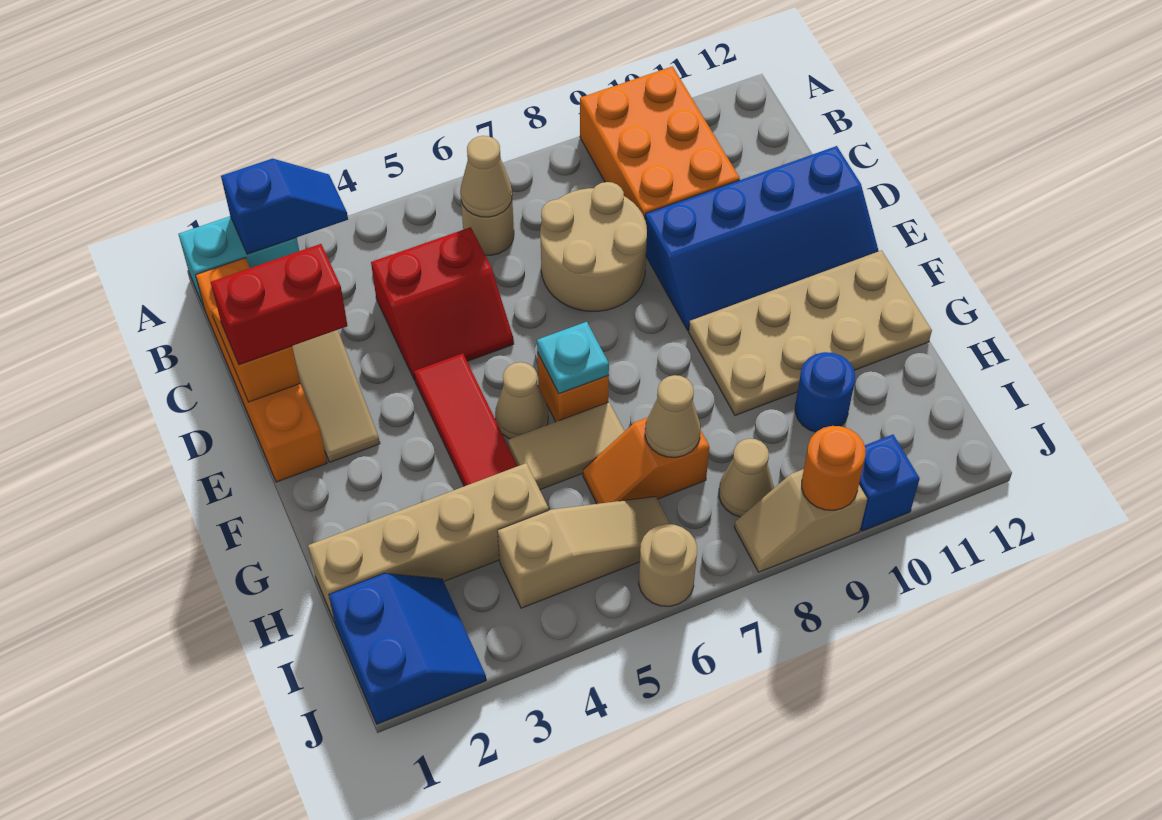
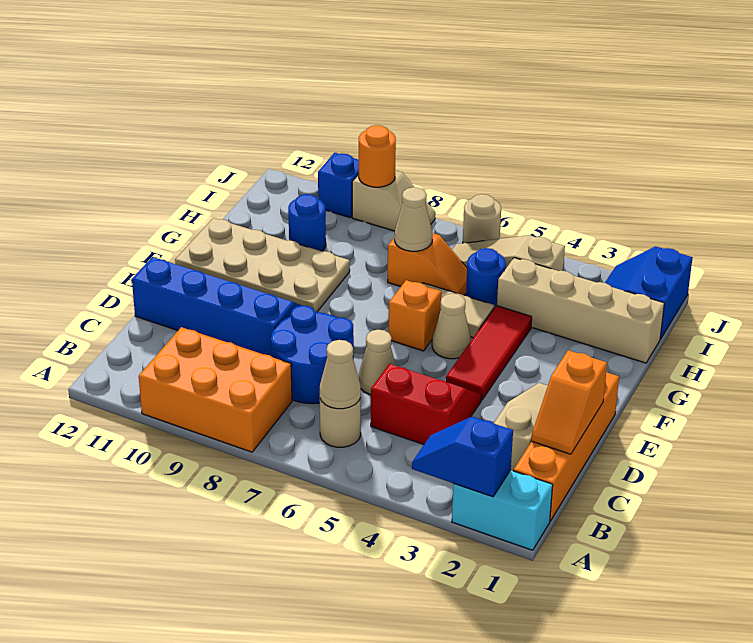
orange 2x3 brick [580,66,740,219] -> orange 2x3 brick turned to [139,327,292,452]
tan 2x2 round brick [540,182,647,312] -> blue 2x2 round brick [271,305,354,404]
red 1x2 brick [211,244,348,365] -> none
cyan 1x1 plate [537,322,609,394] -> none
none -> blue 1x1 round brick [466,248,506,308]
tan 1x1 cone [719,439,774,517] -> tan 1x1 cone moved to [359,330,396,395]

